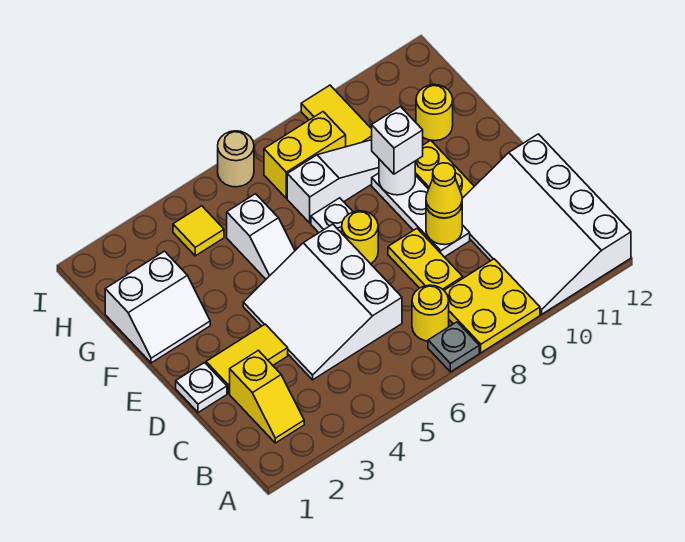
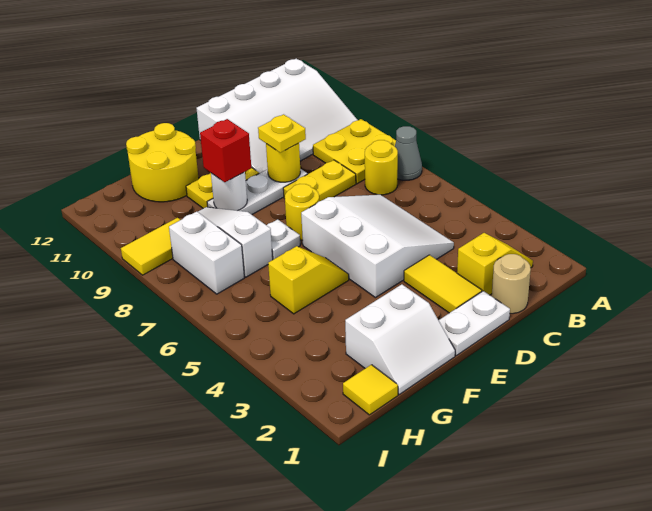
grey 1x1 plate [428,322,479,372] -> grey 1x1 cone [395,126,422,180]
white 3x3 slope [243,224,402,380] -> white 3x3 slope turned to [301,195,454,298]
white 1x1 plate [176,363,227,413] -> white 1x2 plate [439,291,510,355]
yellow 1x1 cone [426,163,462,218] -> yellow 1x1 plate [258,114,306,153]
white 2x2 slope [105,251,210,363] -> white 2x2 slope turned to [345,284,455,394]
white 1x2 slope [227,194,295,279] -> yellow 1x2 slope [268,246,349,314]
white 1x1 brick [372,107,423,174] -> red 1x1 brick [200,119,251,182]
yellow 1x1 round brick [416,85,453,141] -> yellow 2x2 round brick [126,123,199,202]
yellow 1x1 tile [173,206,224,256] -> yellow 1x1 tile moved to [343,365,398,415]
yellow 1x2 brick [264,112,346,198] -> white 1x2 brick [169,212,244,294]
tan 1x1 round brick [218,131,254,187] -> tan 1x1 round brick moved to [492,254,531,314]

